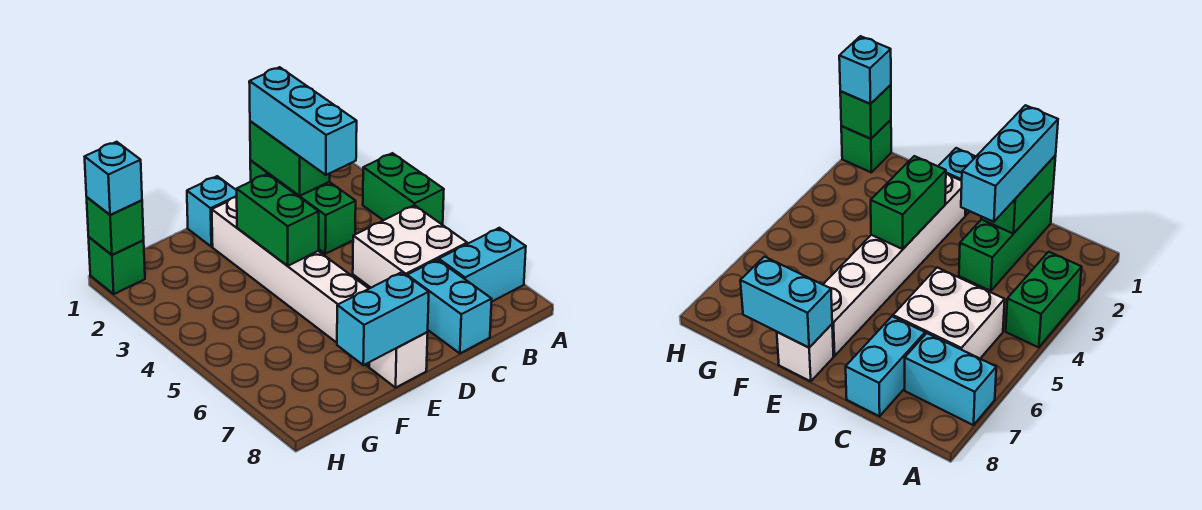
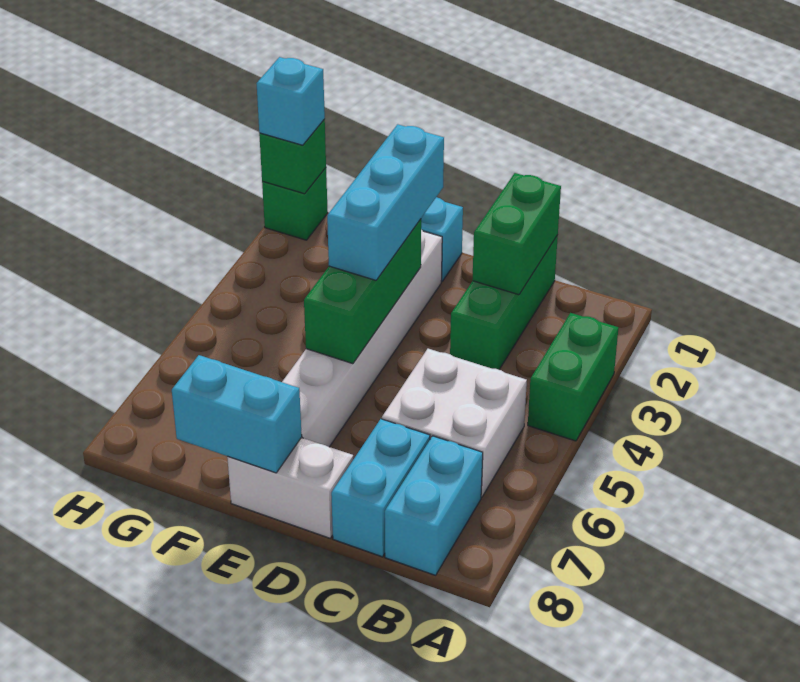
cyan 1x2 brick [439,228,526,301] -> cyan 1x2 brick turned to [385,436,483,575]
cyan 1x3 brick [249,67,357,175] -> cyan 1x3 brick moved to [327,124,444,280]
green 1x2 brick [237,174,319,266] -> green 1x3 brick [304,219,421,364]
white 1x1 brick [369,332,428,388] -> white 1x2 brick [227,438,353,538]

